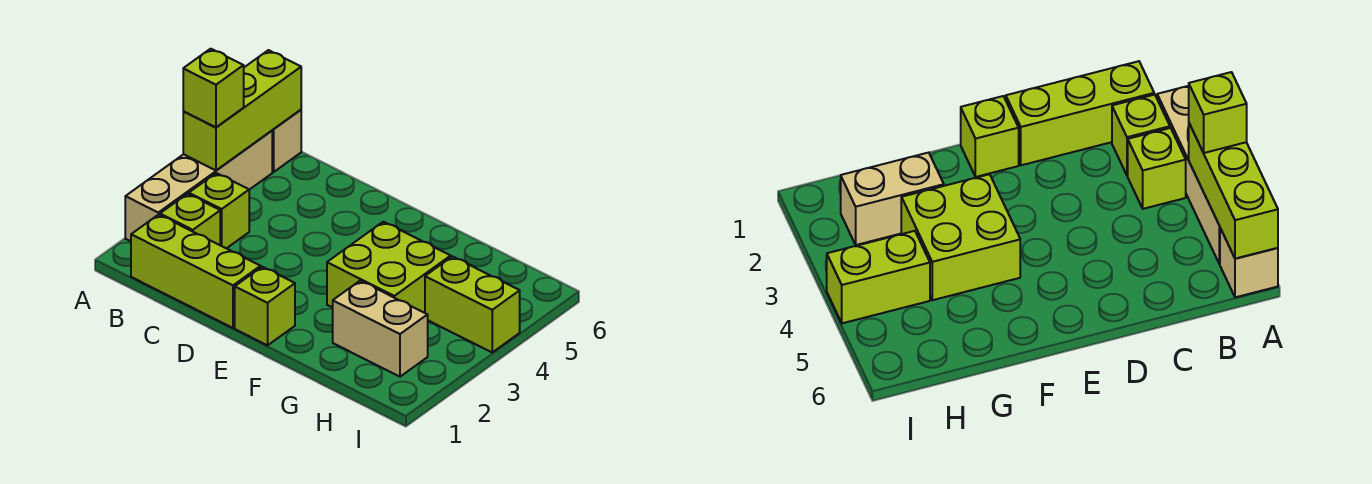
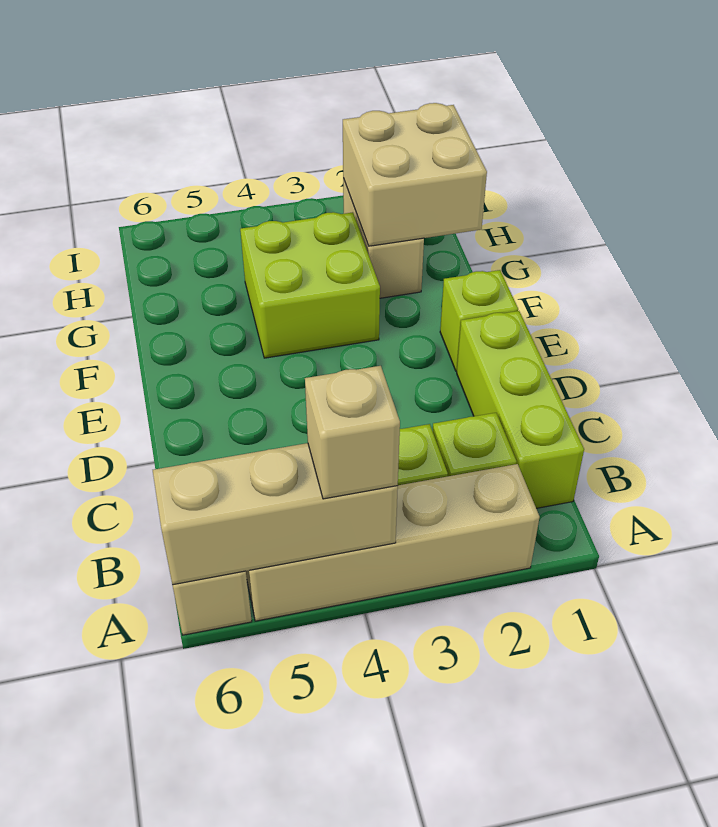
lime 1x3 brick [183,50,301,170] -> tan 1x3 brick [153,443,398,585]
lime 1x1 brick [183,49,244,127] -> tan 1x1 brick [305,366,400,499]
none -> tan 2x2 brick [343,103,487,246]
lime 1x2 brick [425,256,520,352] -> none

